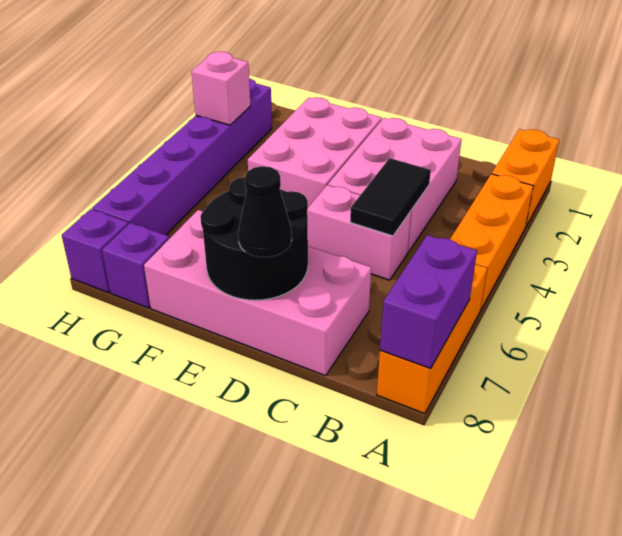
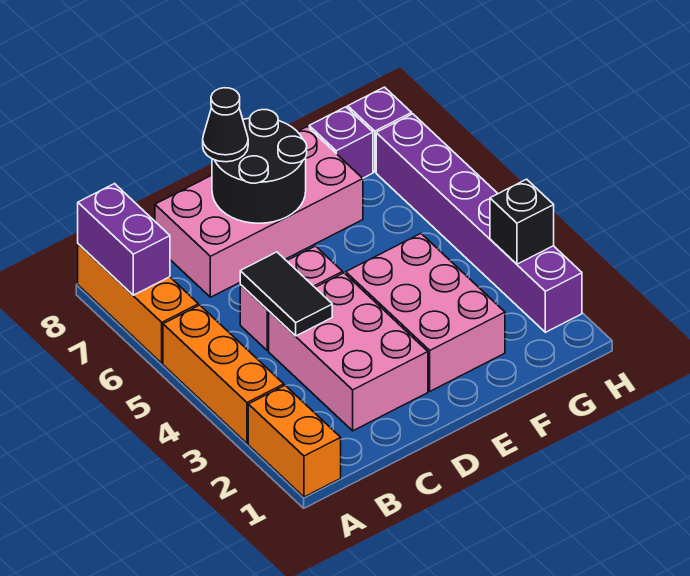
pink 1x1 brick [191,52,251,125] -> black 1x1 brick [490,179,554,264]

